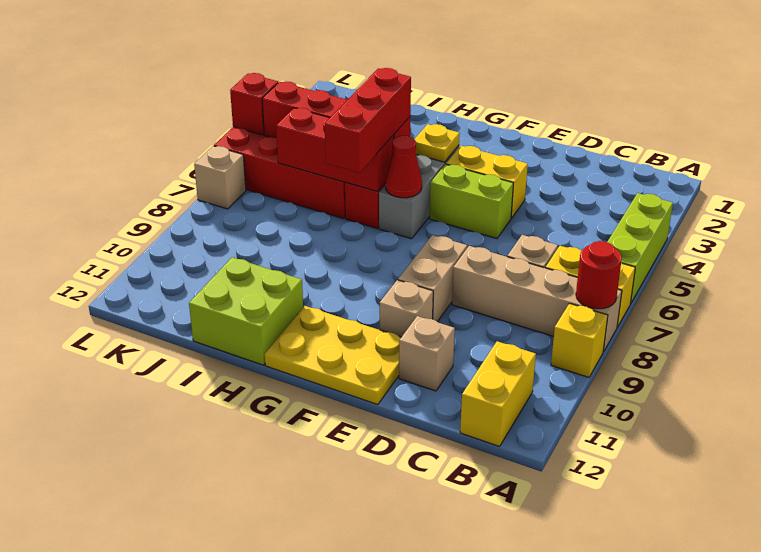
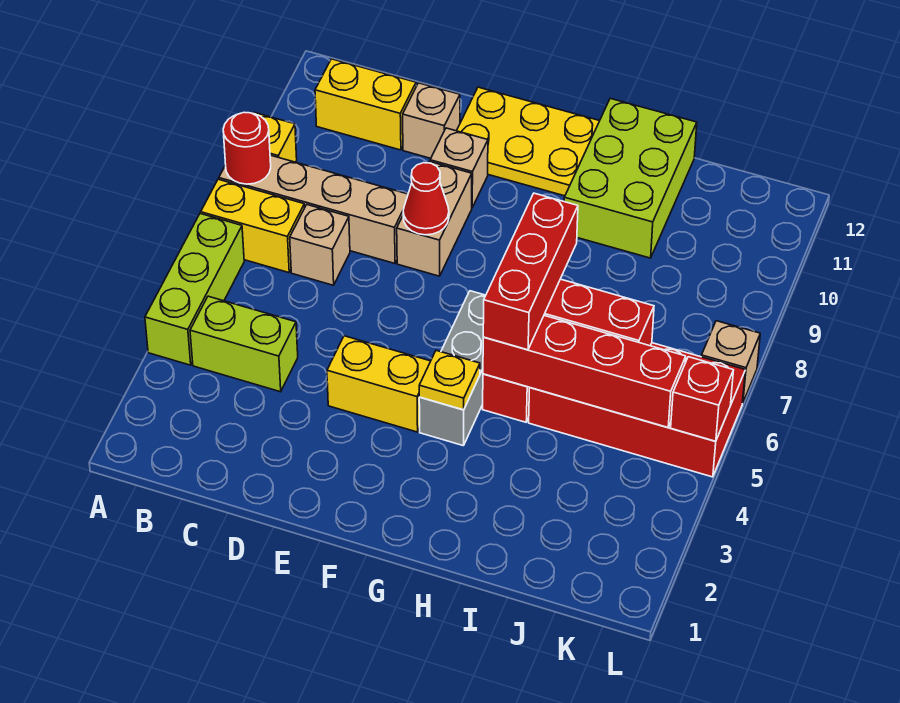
yellow 1x2 brick [460,341,536,446] -> yellow 1x2 brick turned to [315,59,416,150]
lime 1x2 brick [429,164,513,239] -> lime 1x2 brick moved to [190,296,298,392]
red 1x1 cone [385,136,422,198] -> red 1x1 cone moved to [403,163,449,235]
lime 2x2 brick [189,257,303,365] -> lime 2x3 brick [564,99,697,258]

